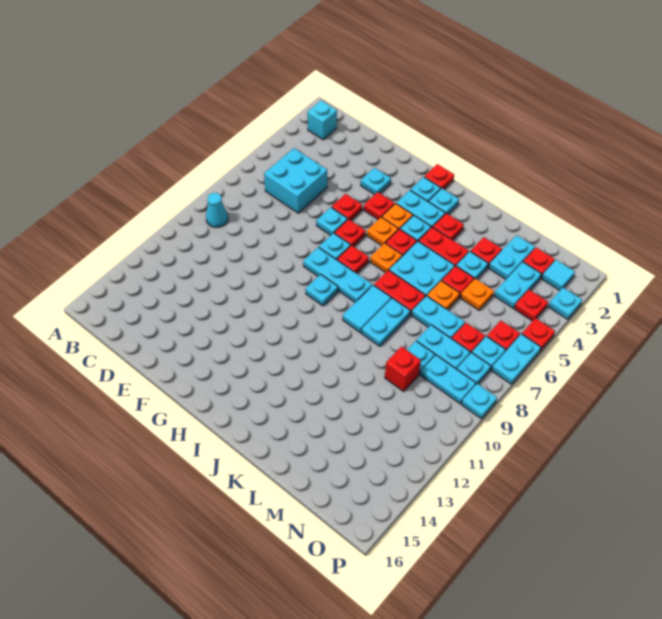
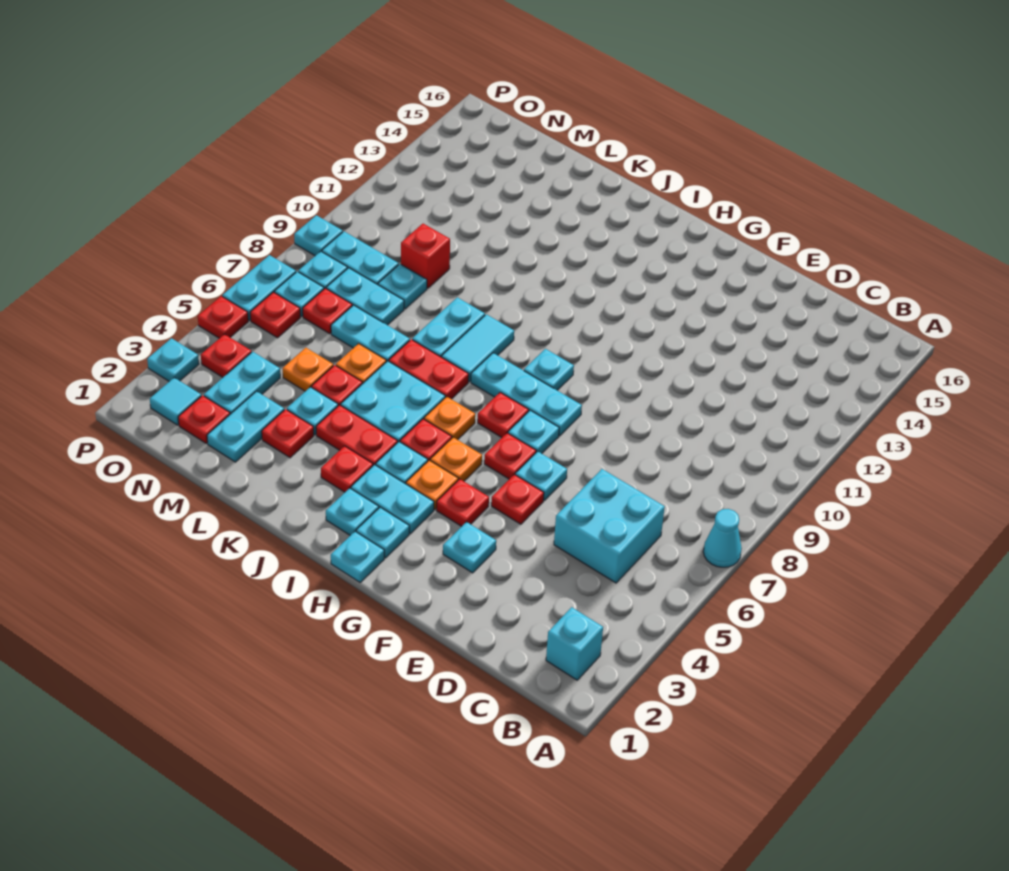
cyan 1x1 cone [206,193,228,227] -> cyan 1x1 cone moved to [703,509,742,567]
red 1x1 plate [424,164,454,189] -> cyan 1x1 plate [331,531,384,582]

